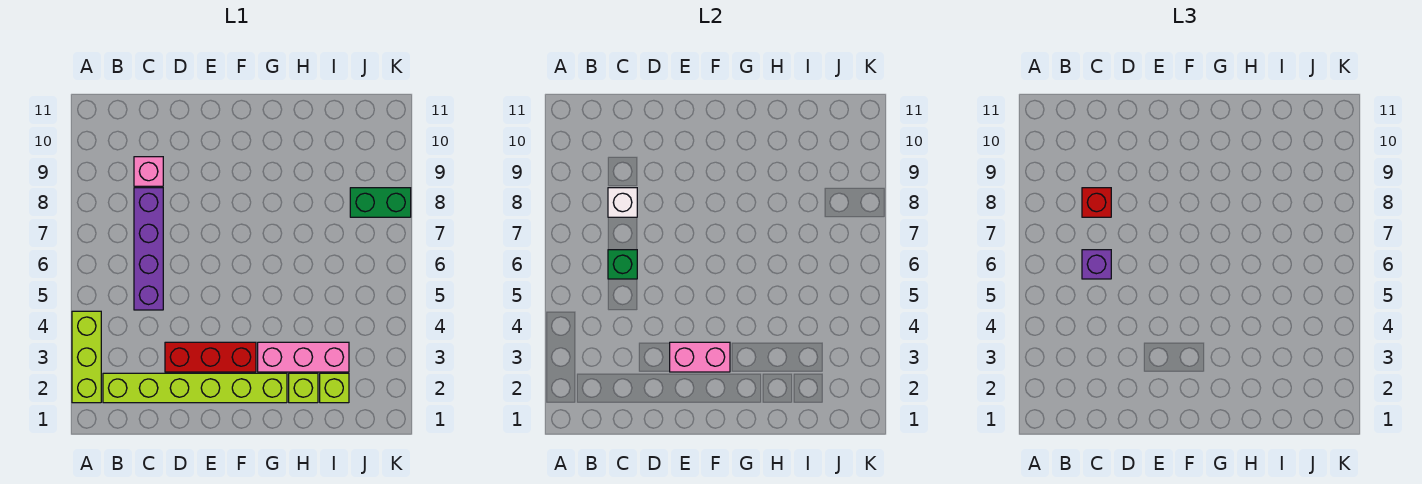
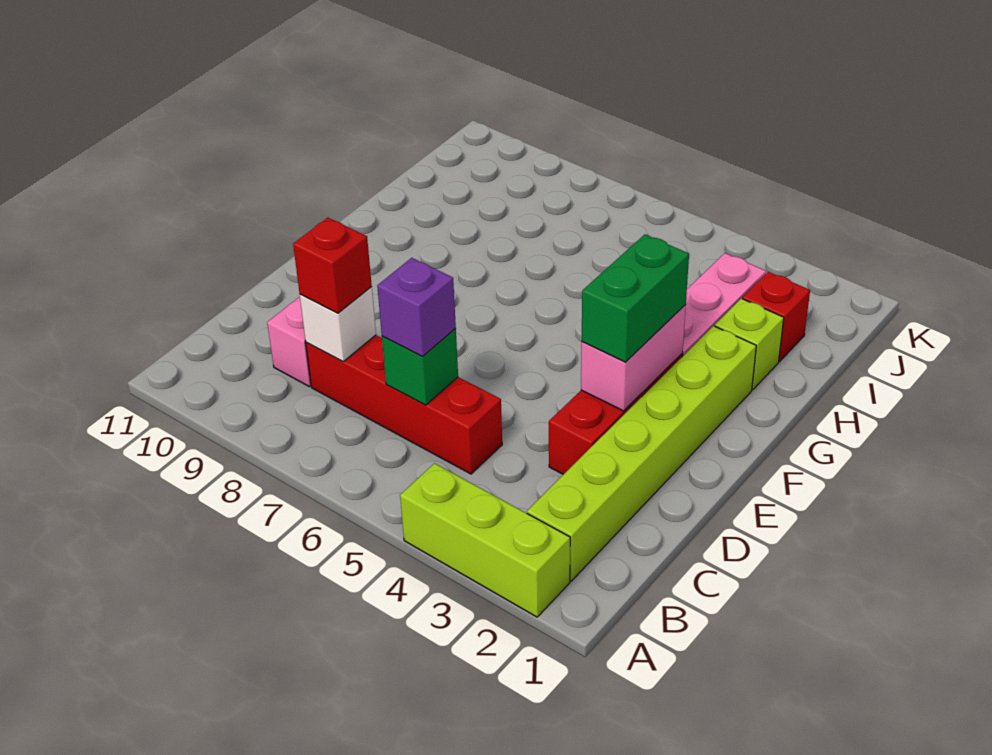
purple 1x4 brick [134,188,163,310] -> red 1x4 brick [306,335,502,474]
lime 1x1 brick [320,373,349,403] -> red 1x1 brick [742,272,810,361]
green 1x2 brick [350,188,411,217] -> green 1x2 brick moved to [582,234,689,362]

